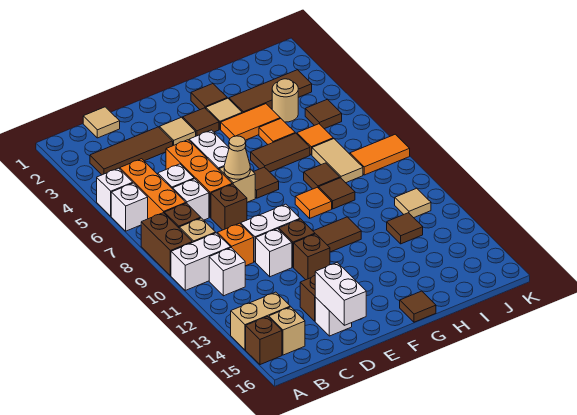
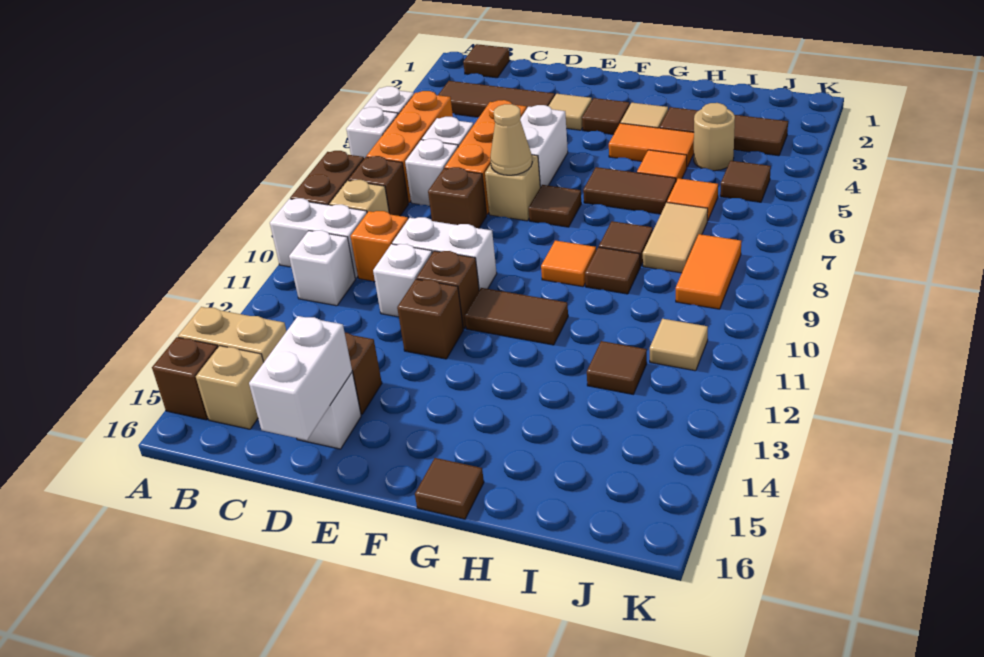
tan 1x1 tile [83,107,120,138] -> none
brown 1x1 tile [191,84,227,110] -> brown 1x1 tile moved to [463,44,510,78]
orange 1x2 tile [350,134,410,175] -> orange 1x2 tile turned to [676,234,741,309]

